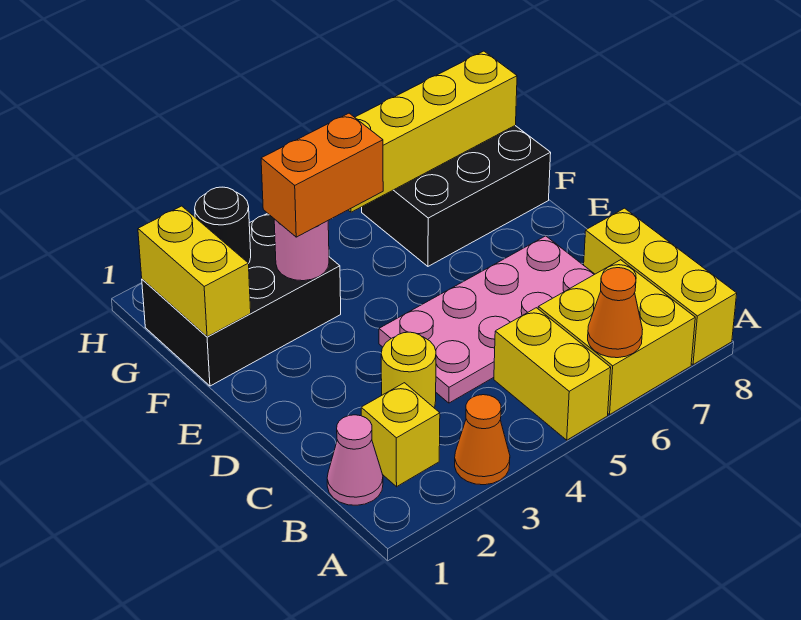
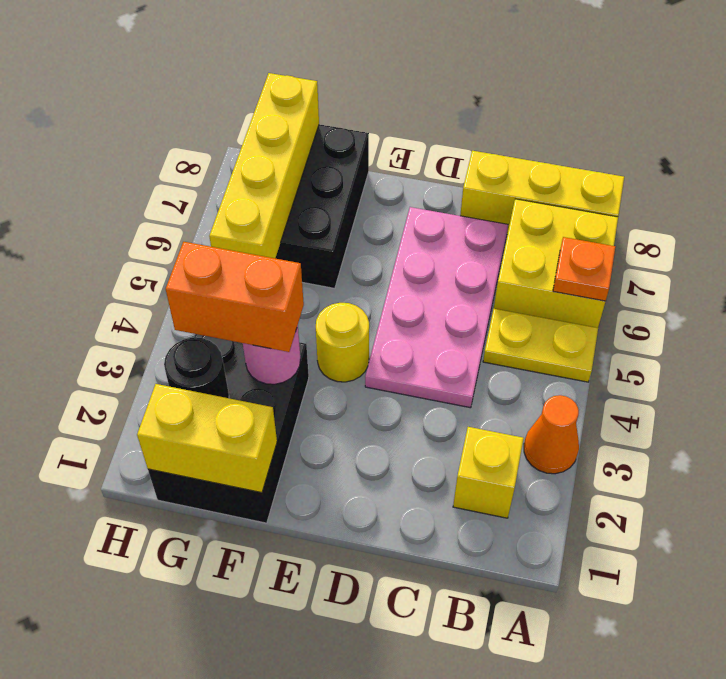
yellow 1x2 brick [494,308,611,440] -> yellow 1x2 plate [483,309,598,382]
orange 1x1 cone [588,268,643,358] -> orange 1x1 plate [553,237,615,301]
pink 1x1 cone [327,415,383,505] -> none
yellow 1x1 round brick [381,332,436,407] -> yellow 1x1 round brick moved to [316,303,369,382]
orange 1x2 brick [261,113,383,237] -> orange 1x2 brick turned to [166,242,304,352]

